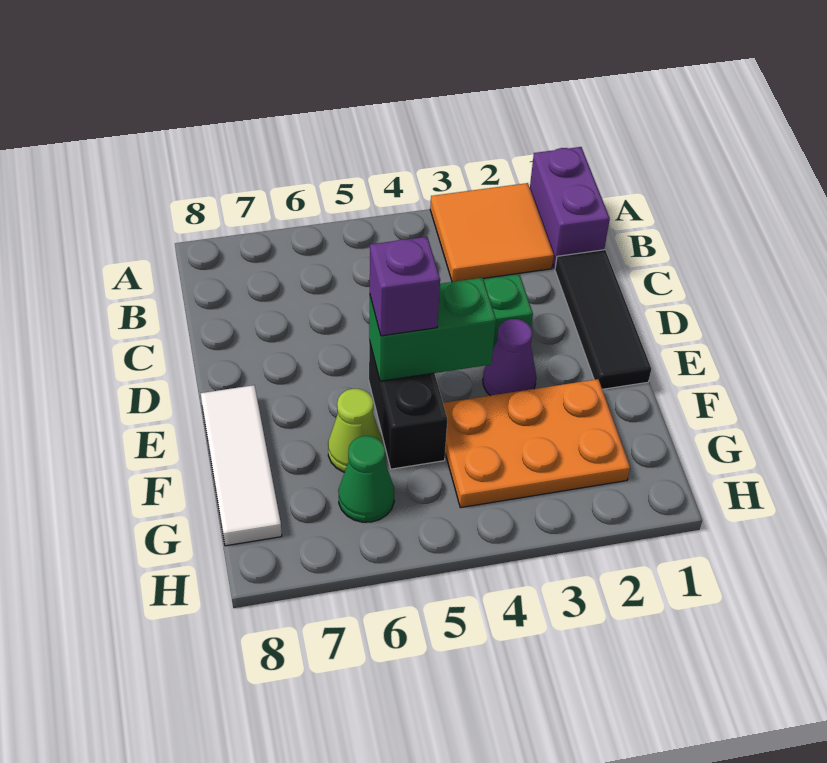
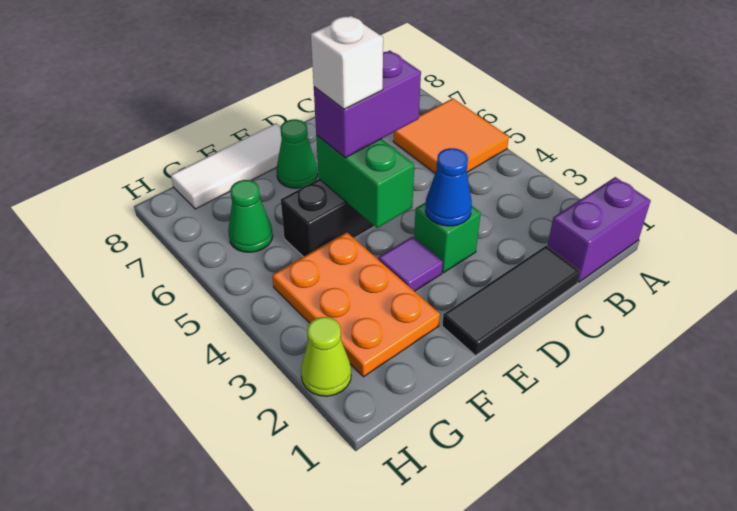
orange 2x2 tile [430,183,554,282] -> orange 2x2 tile moved to [393,98,509,173]
none -> blue 1x1 cone [425,148,472,226]
purple 1x1 cone [483,319,536,396] -> purple 1x1 tile [378,237,443,291]
purple 1x1 brick [370,237,440,336] -> purple 1x2 brick [314,51,421,158]
none -> white 1x1 brick [311,16,383,109]
none -> green 1x1 cone [276,119,318,188]
lime 1x1 cone [328,389,383,472] -> lime 1x1 cone moved to [301,317,351,396]

